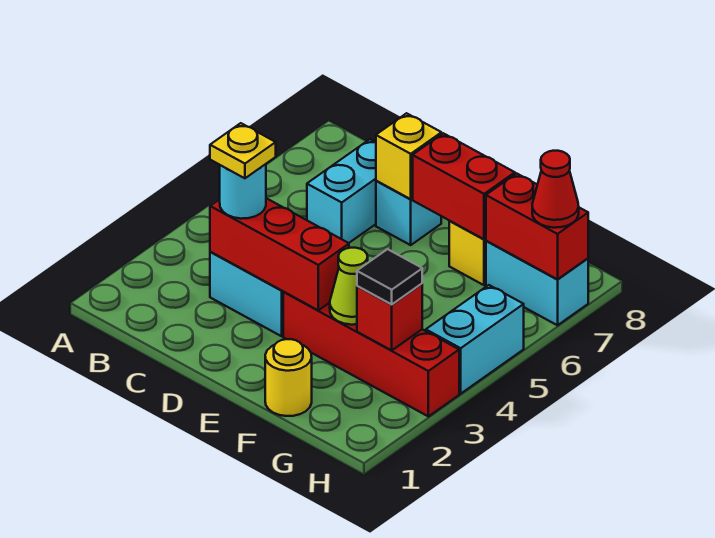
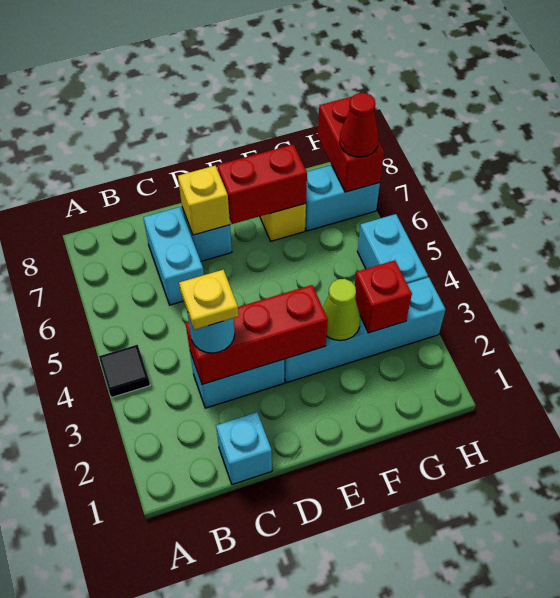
none -> cyan 1x1 brick [216,412,272,485]
red 1x4 brick [283,292,459,416] -> cyan 1x4 brick [284,277,445,383]
yellow 1x1 round brick [265,339,312,416] -> none
black 1x1 tile [357,249,422,305] -> black 1x1 tile moved to [99,345,150,398]
red 1x2 brick [486,173,588,280] -> red 1x2 brick turned to [318,97,384,192]

